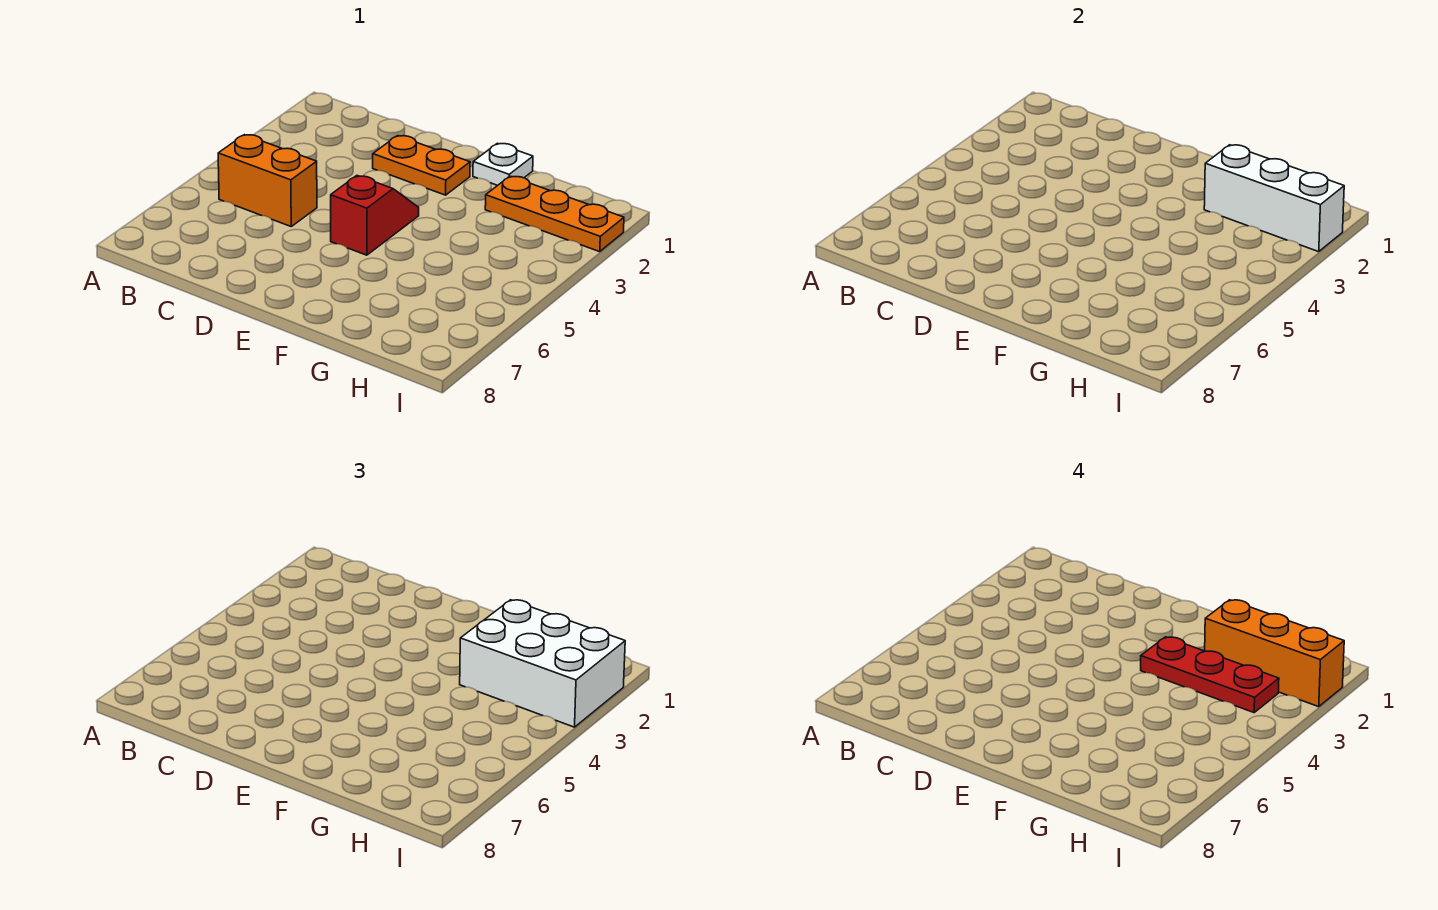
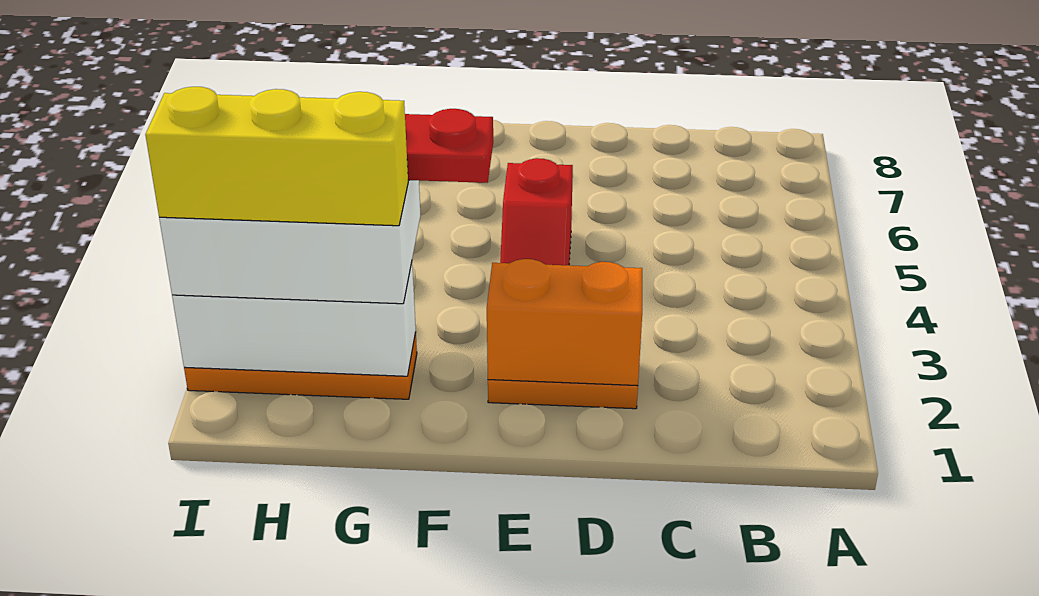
orange 1x2 brick [218,135,317,226] -> orange 1x2 brick moved to [487,259,642,386]
white 1x1 plate [473,143,533,185] -> none
orange 1x3 brick [1205,600,1344,707] -> yellow 1x3 brick [145,87,408,226]

